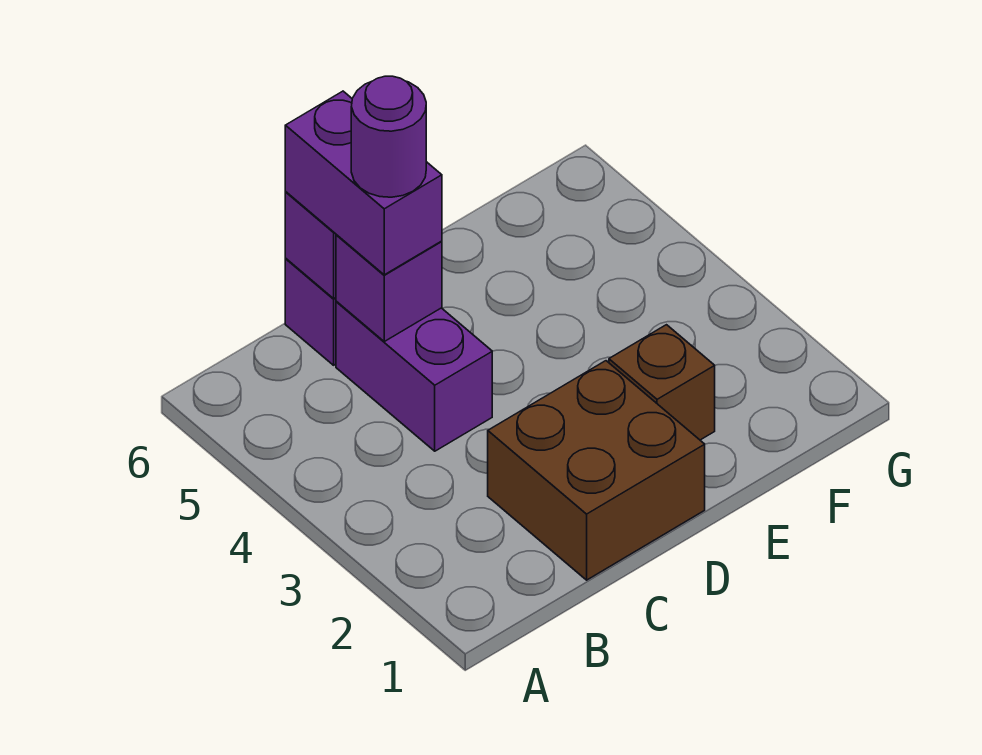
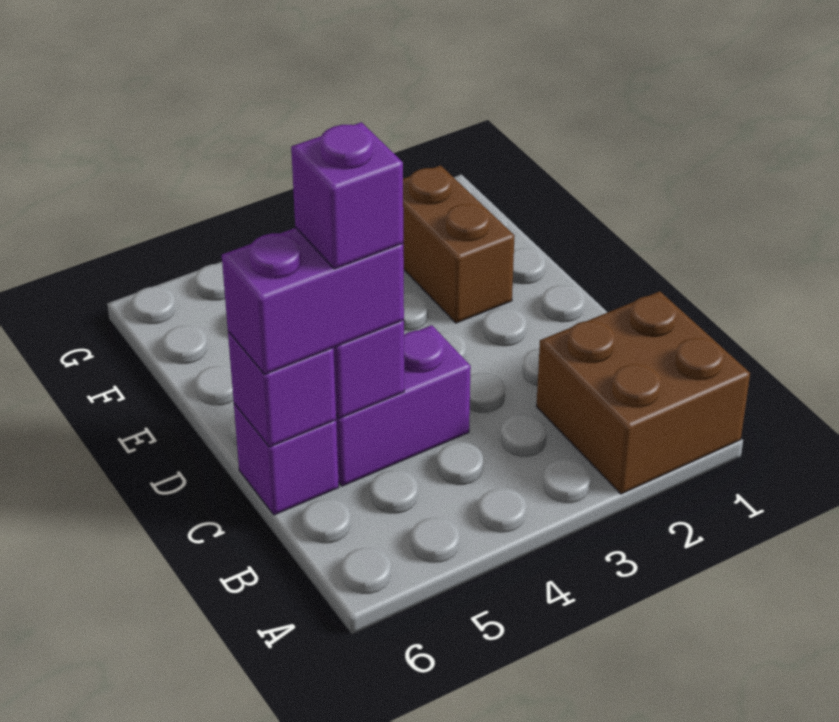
brown 2x2 brick [488,361,705,580] -> brown 2x2 brick moved to [536,291,750,494]
purple 1x1 round brick [351,76,426,197] -> purple 1x1 brick [291,122,403,269]
brown 1x1 brick [609,325,715,440] -> brown 1x2 brick [403,165,514,323]

